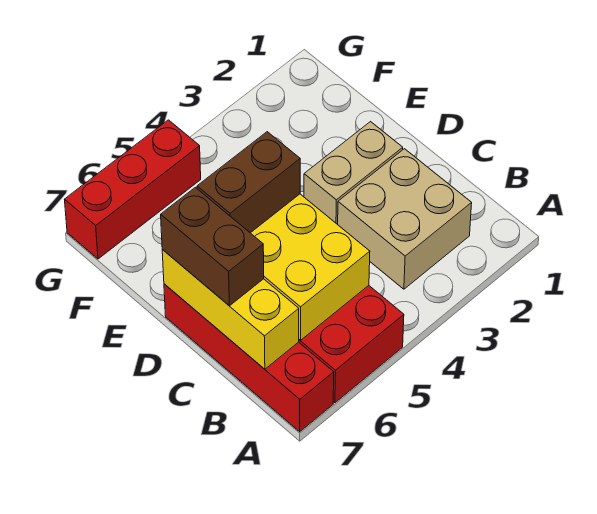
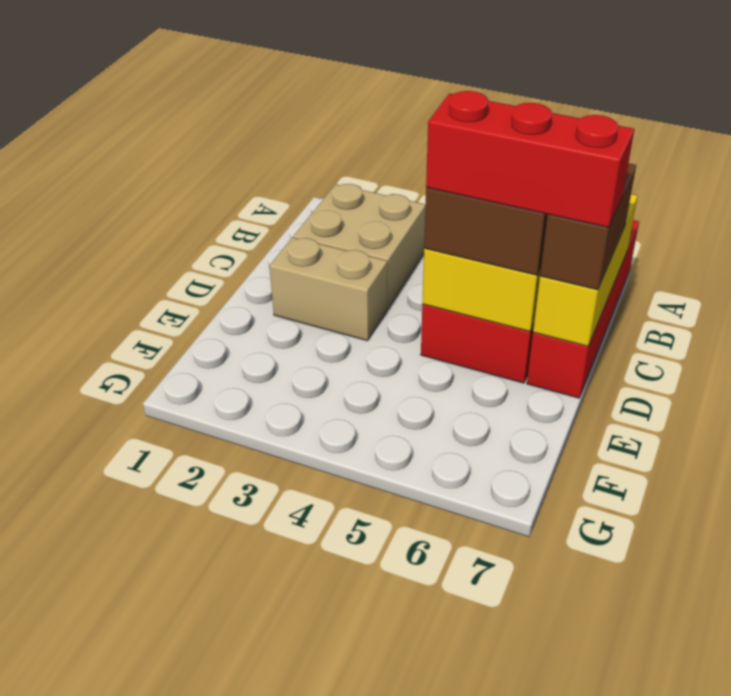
red 1x3 brick [64,120,201,259] -> red 1x3 brick moved to [426,91,634,228]

